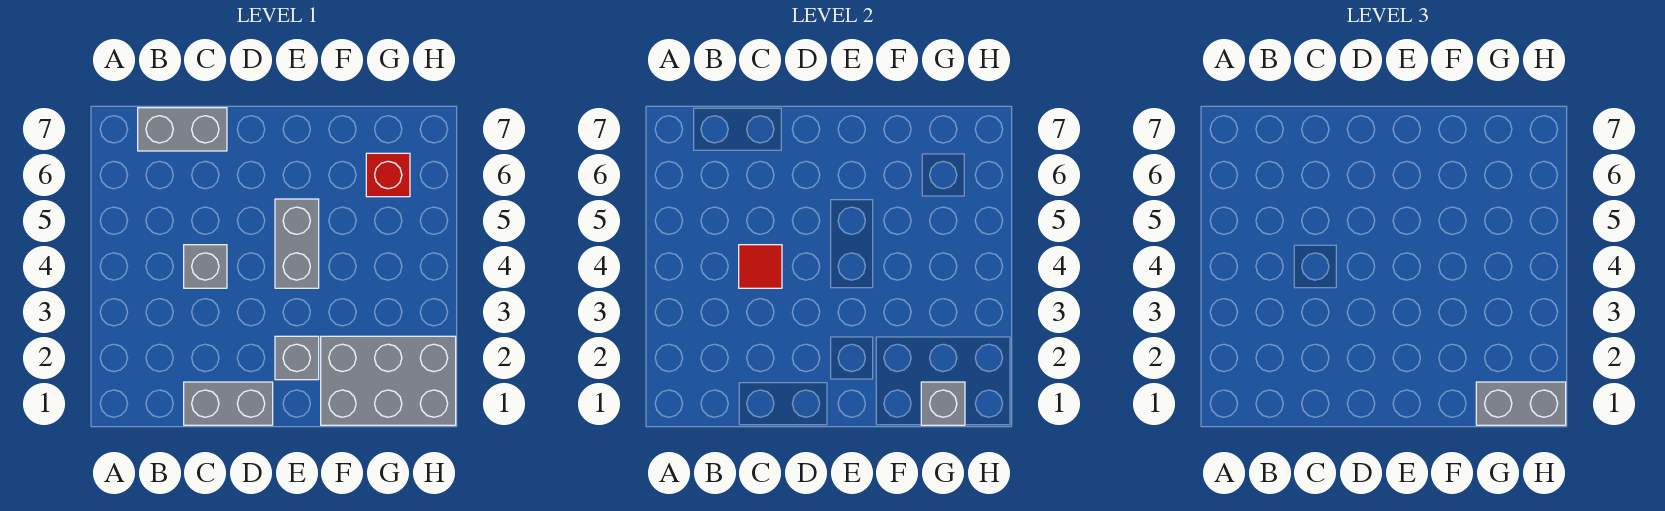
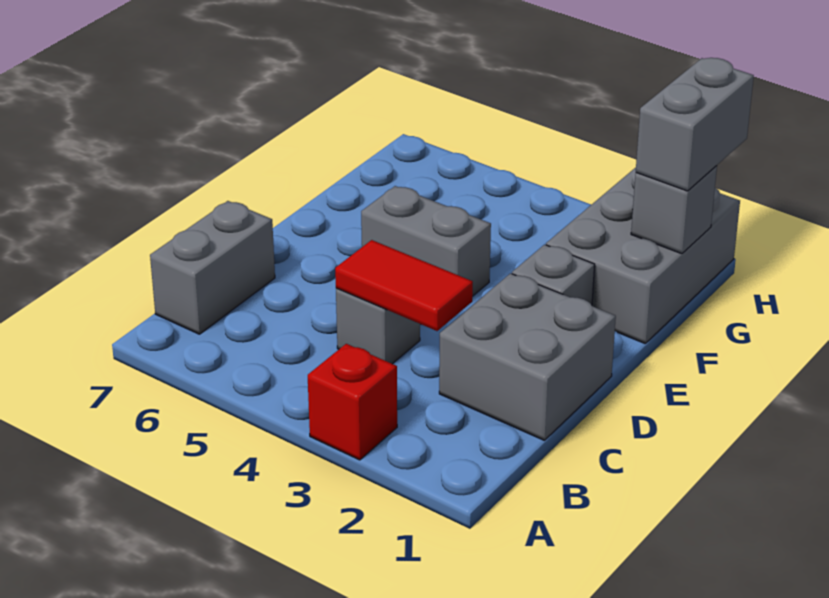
grey 1x2 brick [184,382,273,425] -> grey 2x2 brick [439,273,616,440]
red 1x1 tile [739,245,782,288] -> red 1x2 tile [335,240,473,331]
red 1x1 brick [366,153,410,197] -> red 1x1 brick moved to [308,344,397,460]

